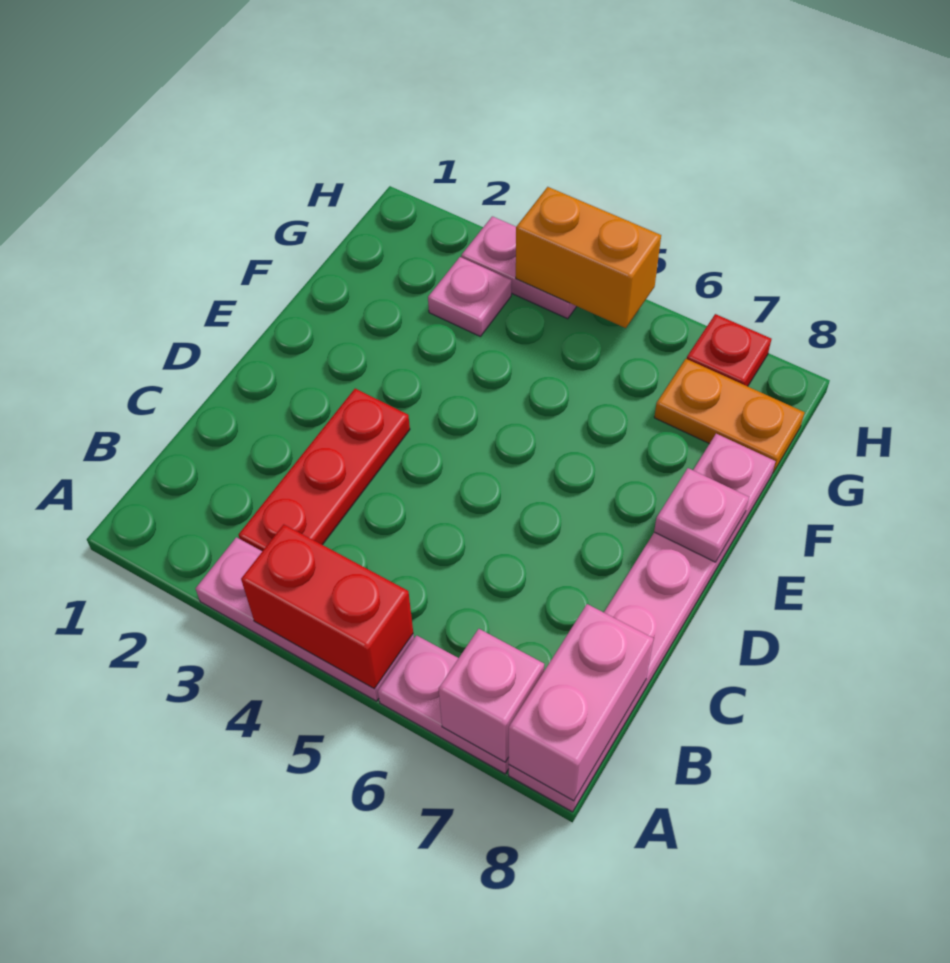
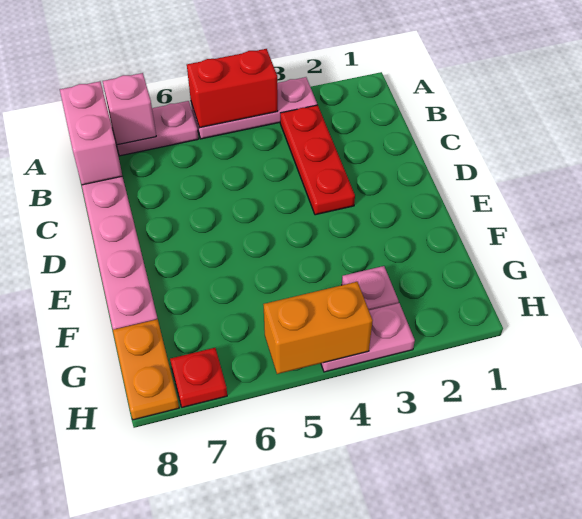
pink 1x1 plate [654,468,749,562] -> none
orange 1x2 plate [654,359,805,472] -> orange 1x2 plate turned to [113,319,179,420]

